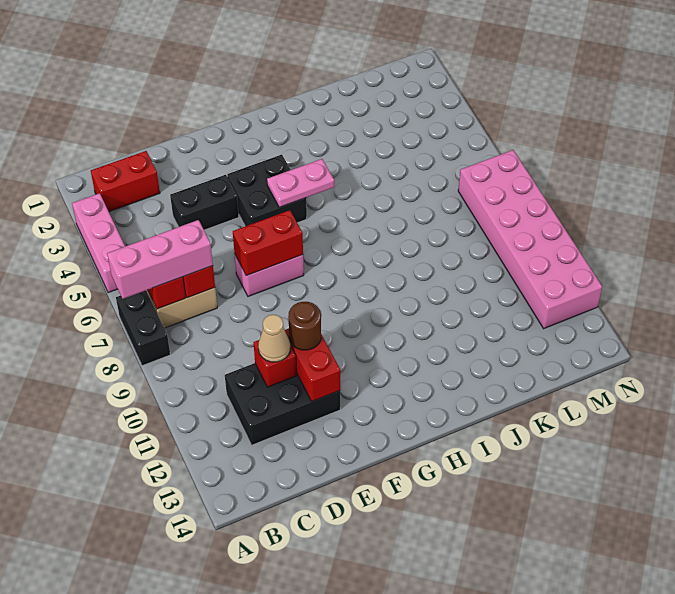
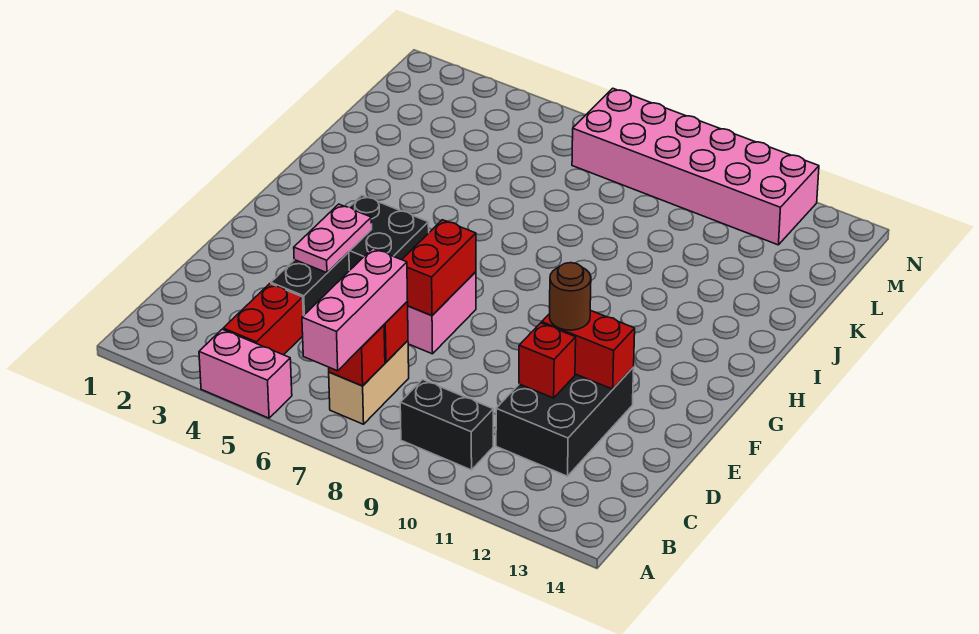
pink 1x3 brick [72,193,125,293] -> pink 1x2 brick [199,329,292,418]
black 1x2 brick [116,291,170,366] -> black 1x2 brick moved to [400,380,493,470]
red 1x2 brick [91,151,160,212] -> red 1x2 brick moved to [223,284,303,355]
tan 1x1 cone [258,315,290,362] -> none
pink 1x2 plate [267,159,334,207] -> pink 1x2 plate moved to [294,204,372,273]

